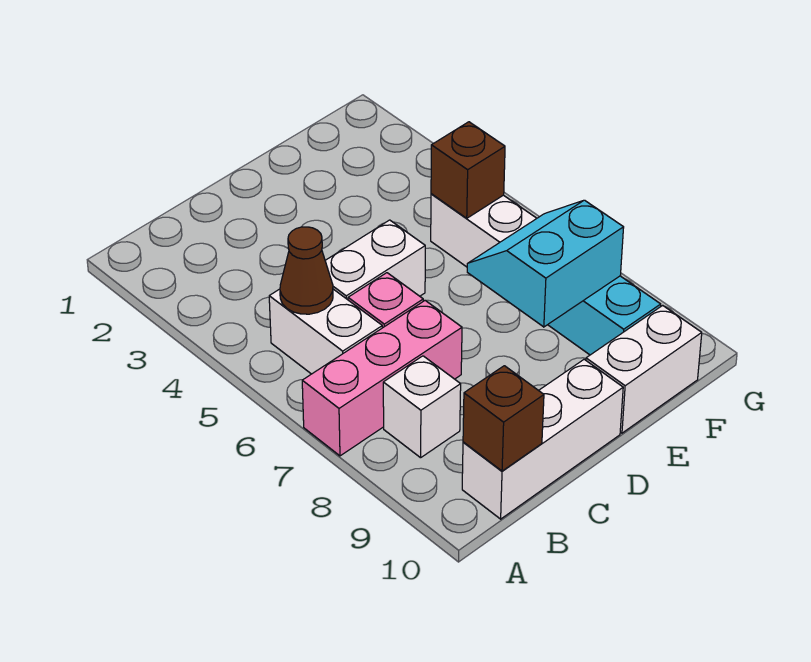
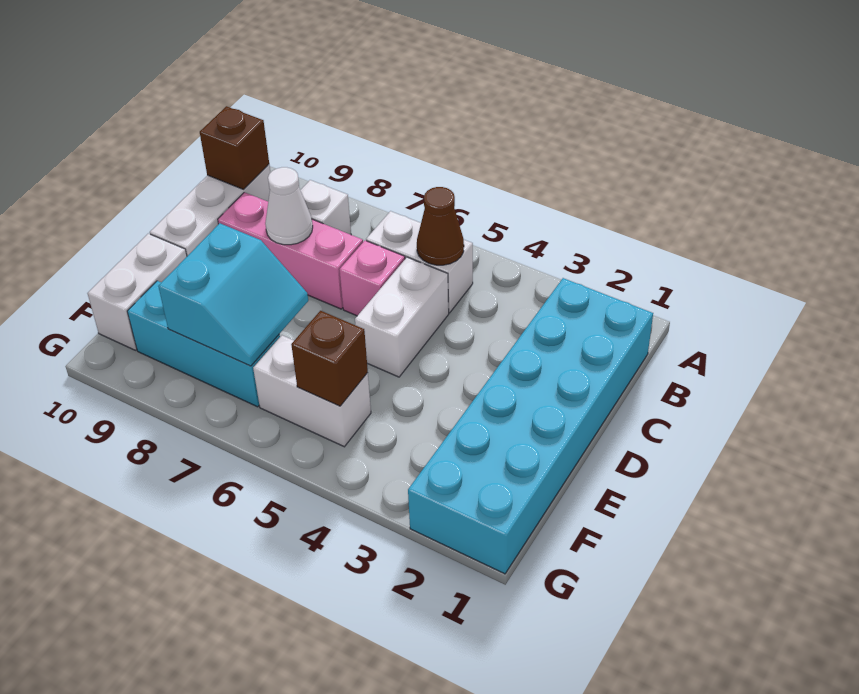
pink 1x3 brick [302,300,462,456] -> pink 1x3 brick turned to [218,192,363,309]
none -> cyan 2x6 brick [408,278,653,574]
none -> white 1x1 cone [265,167,313,245]

